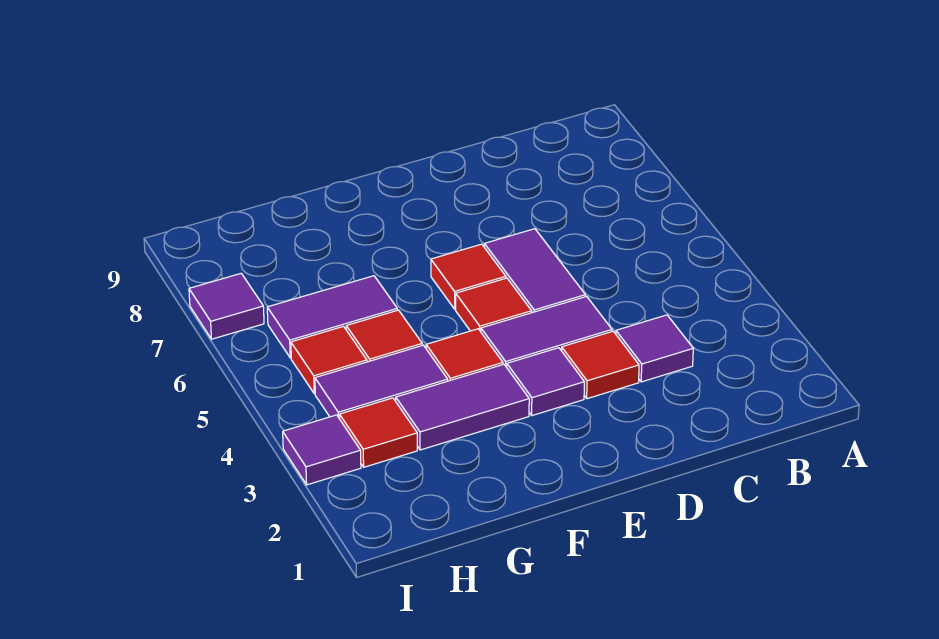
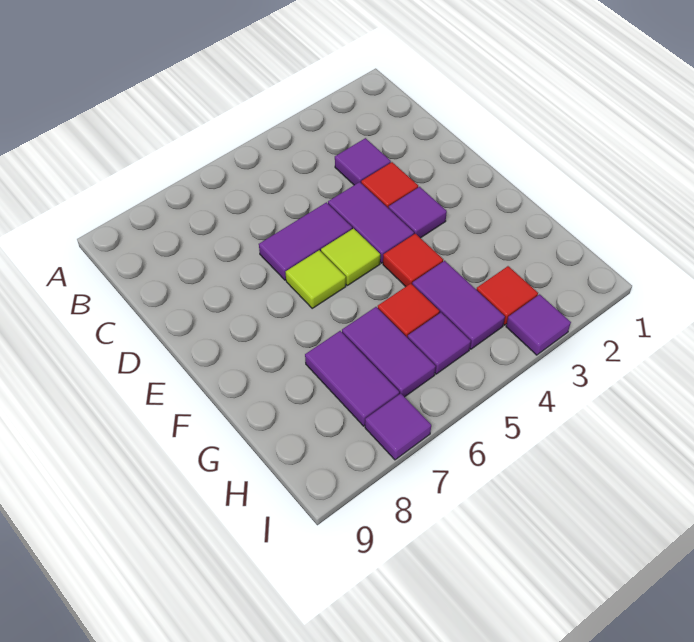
red 1x1 tile [456,278,532,332] -> lime 1x1 tile [321,229,380,285]
red 1x1 tile [431,244,506,309] -> lime 1x1 tile [286,250,346,308]
purple 1x2 tile [396,364,529,450] -> purple 1x2 tile moved to [305,331,399,426]
red 1x1 tile [291,326,367,394] -> purple 1x1 tile [408,313,471,374]

